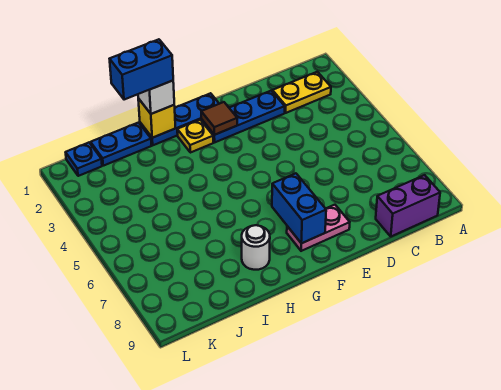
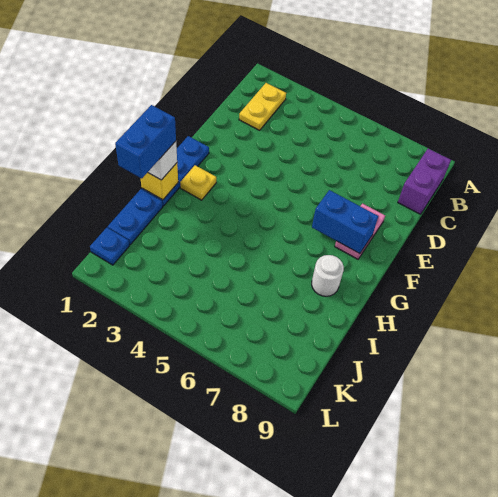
blue 1x3 plate [202,91,285,142] -> none
brown 1x1 tile [201,102,237,135] -> none

